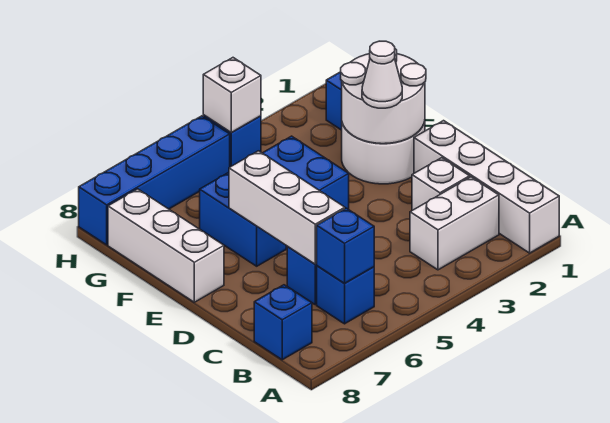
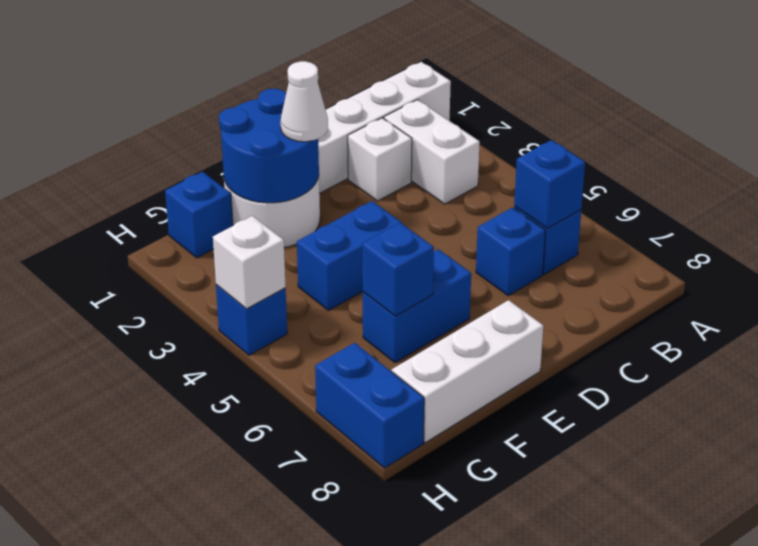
blue 1x1 brick [254,285,312,360] -> blue 1x1 brick moved to [362,223,434,316]
white 1x3 brick [229,151,345,264] -> none
white 2x2 round brick [341,49,426,144] -> blue 2x2 round brick [219,89,319,203]
blue 1x4 brick [79,116,230,245] -> blue 1x2 brick [315,343,424,468]

